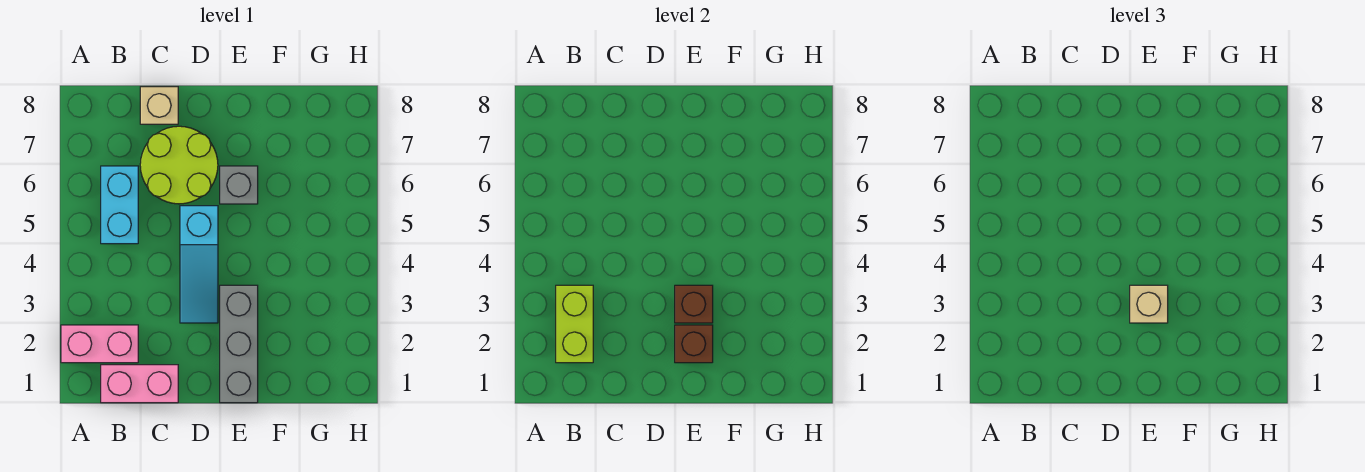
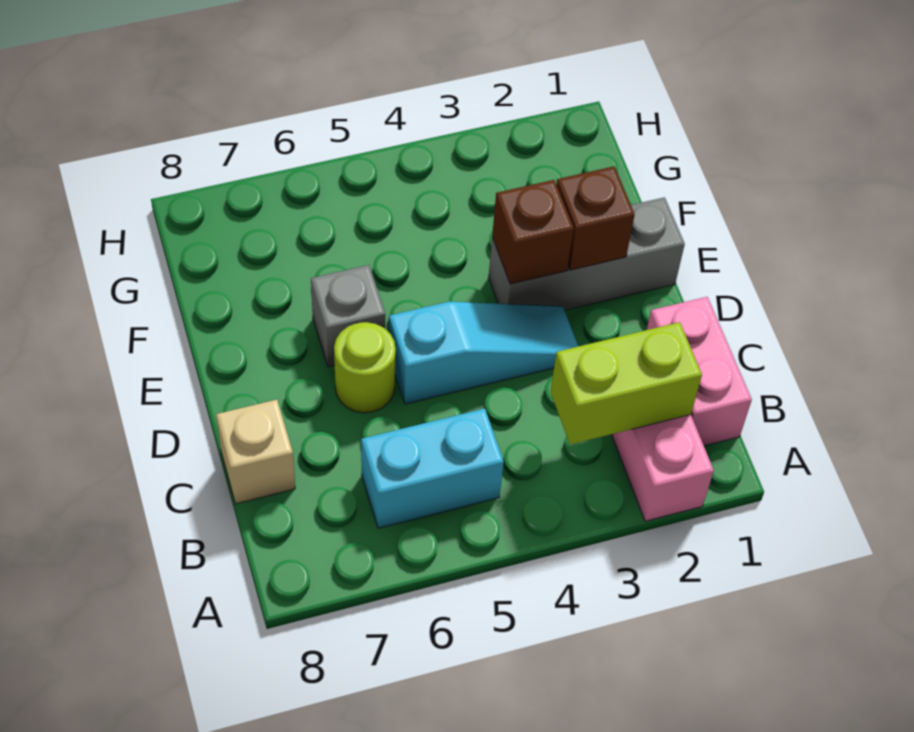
lime 2x2 round brick [140,126,218,204] -> lime 1x1 round brick [334,322,396,413]
tan 1x1 brick [1130,285,1168,323] -> none

